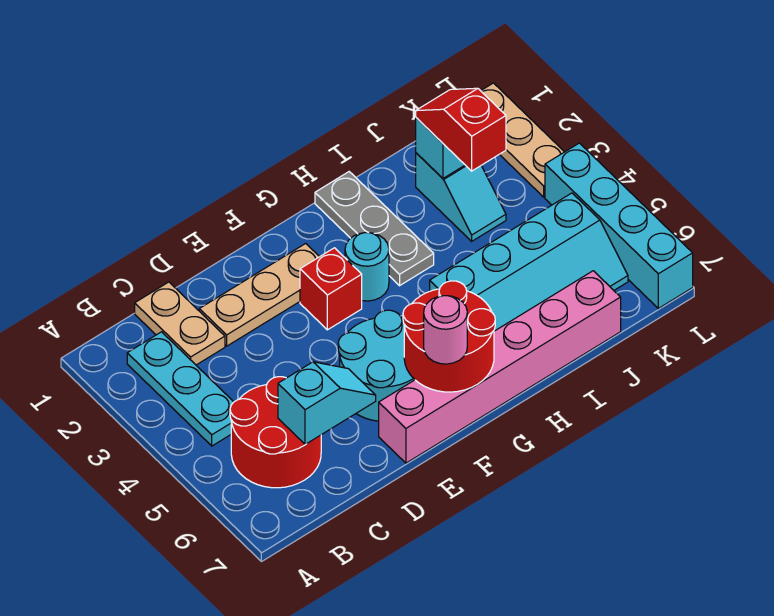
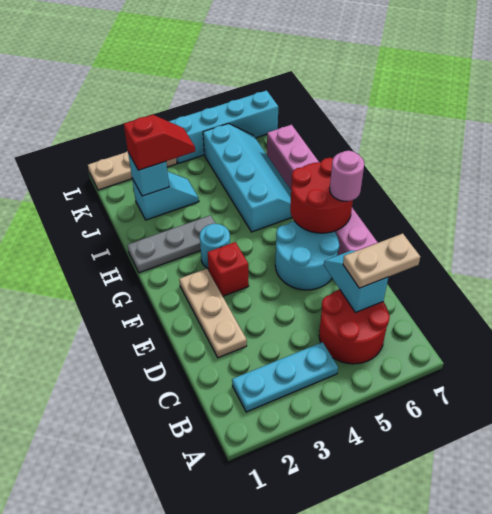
tan 1x2 plate [135,282,225,365] -> tan 1x2 plate moved to [343,234,420,288]
red 1x2 slope [416,88,506,171] -> red 1x2 slope turned to [124,115,195,170]

